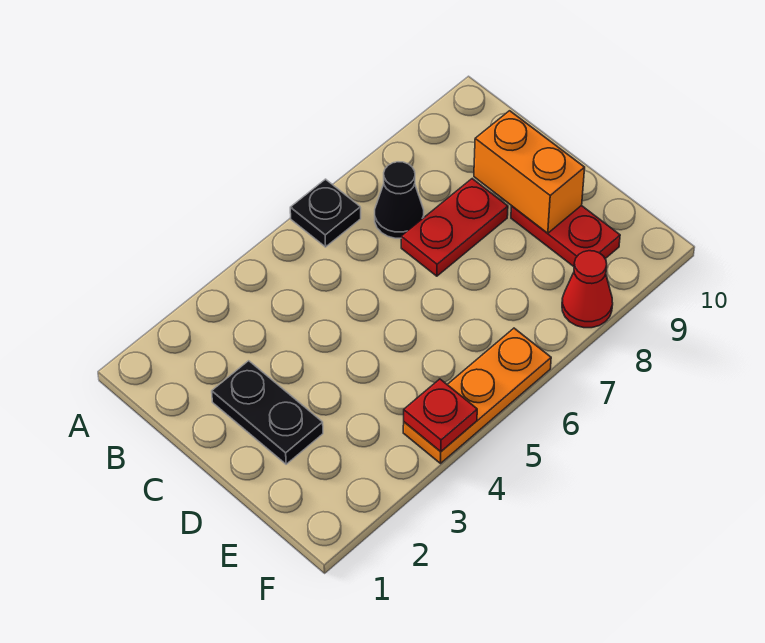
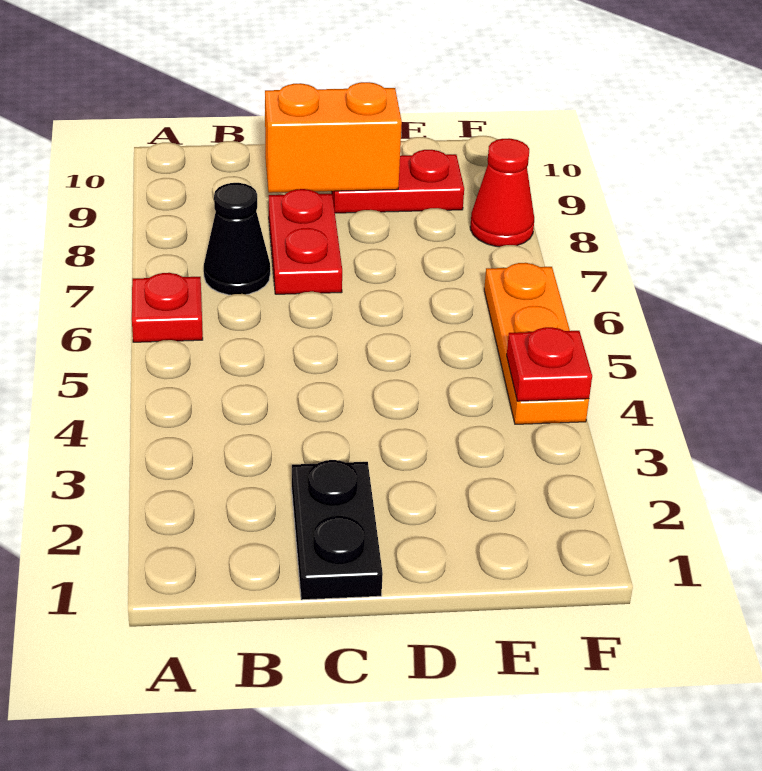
black 1x1 plate [290,179,361,247] -> red 1x1 plate [132,273,203,342]
black 1x2 plate [212,361,323,464] -> black 1x2 plate turned to [292,460,383,600]

